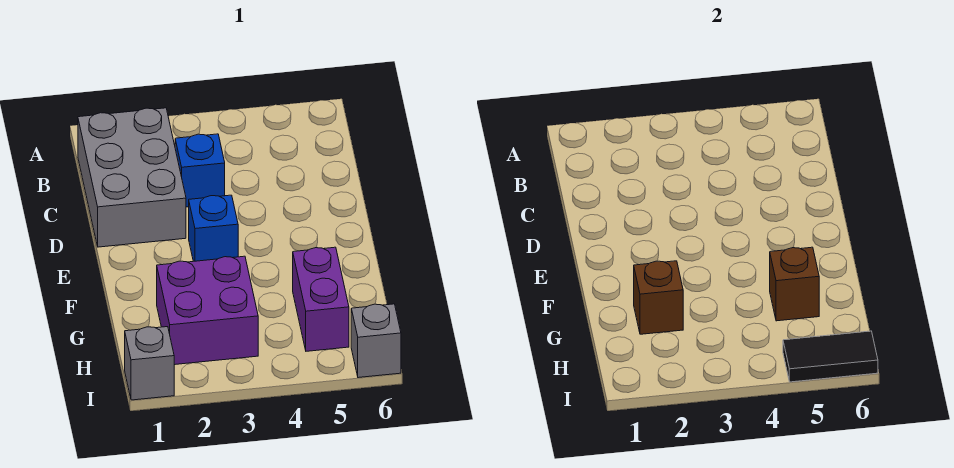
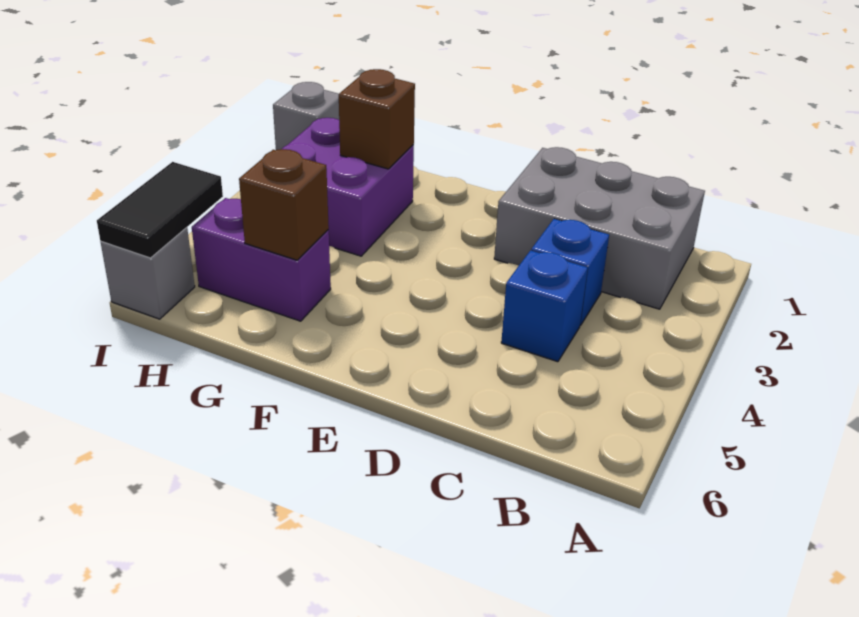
blue 1x1 brick [189,195,238,261] -> blue 1x1 brick moved to [501,250,588,362]

